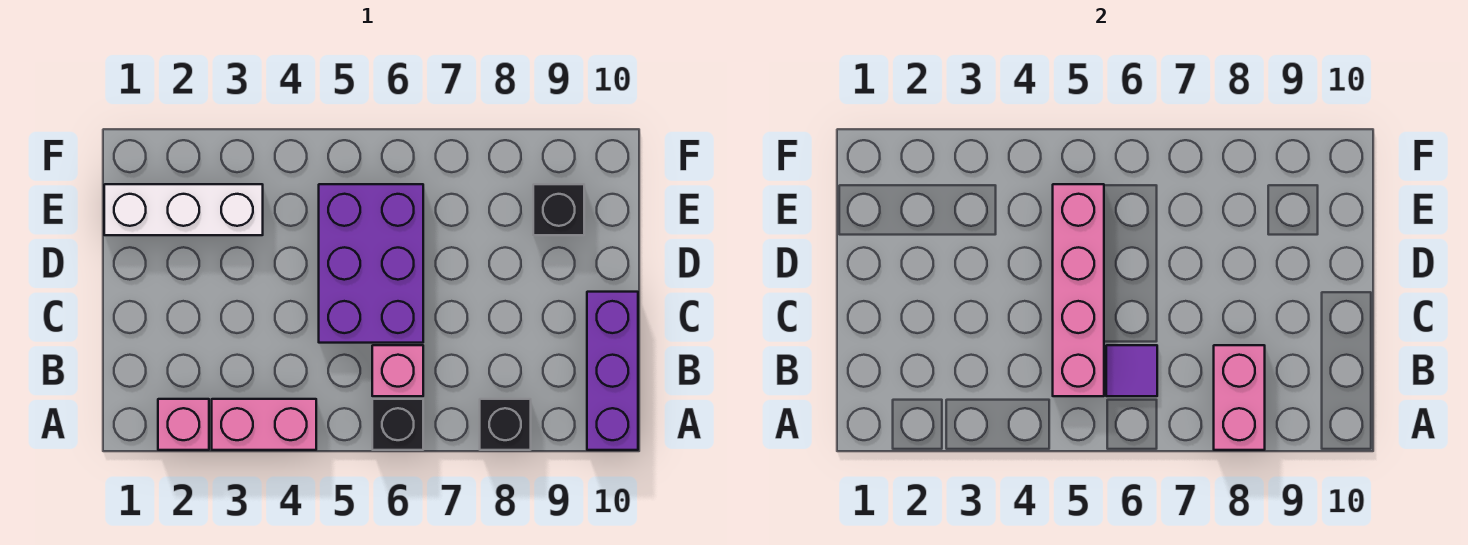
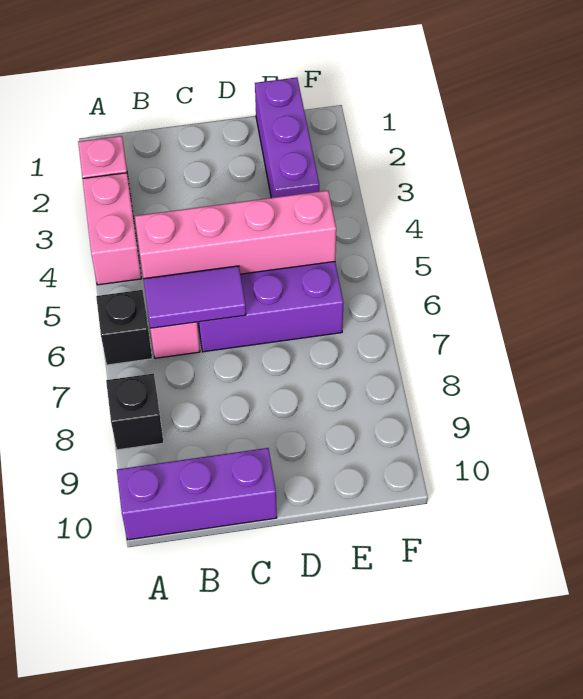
pink 1x2 brick [1214,345,1265,450] -> none
purple 1x1 tile [1106,345,1157,396] -> purple 1x2 tile [144,266,246,328]
white 1x3 brick [104,184,263,235] -> purple 1x3 brick [255,77,319,198]
black 1x1 brick [533,184,584,235] -> none

